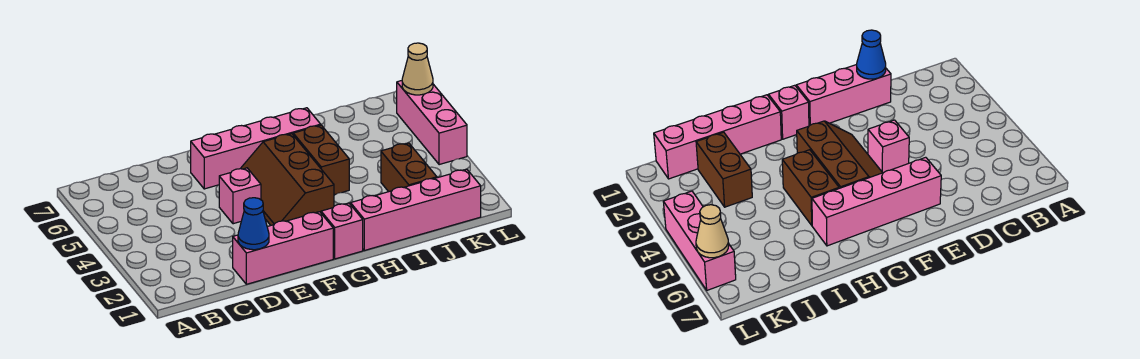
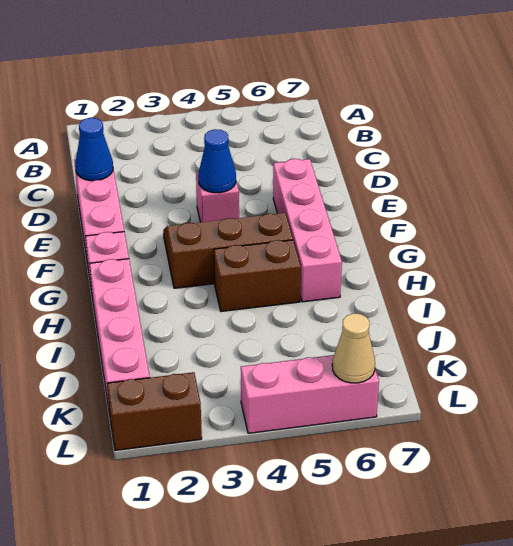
none -> blue 1x1 cone [198,129,236,193]
brown 1x2 brick [381,143,437,192] -> brown 1x2 brick moved to [107,372,202,451]

